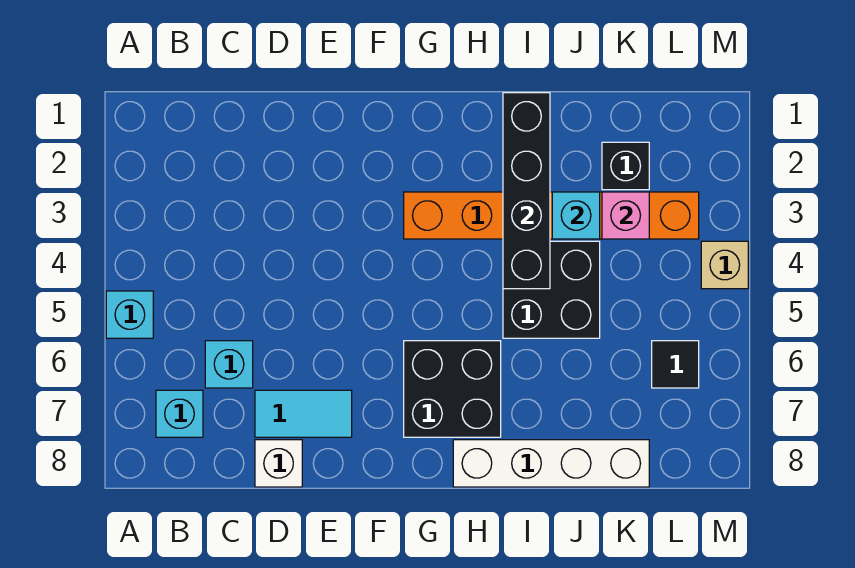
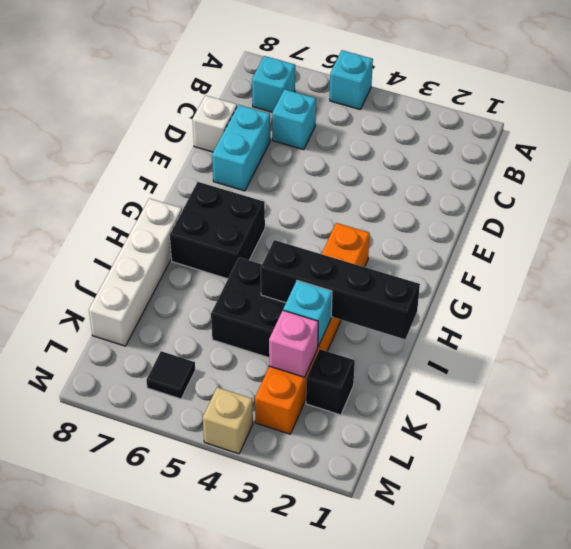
cyan 1x2 tile [255,390,352,437] -> cyan 1x2 brick [212,105,270,191]

